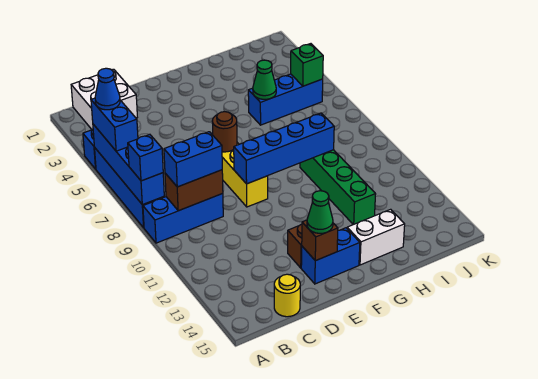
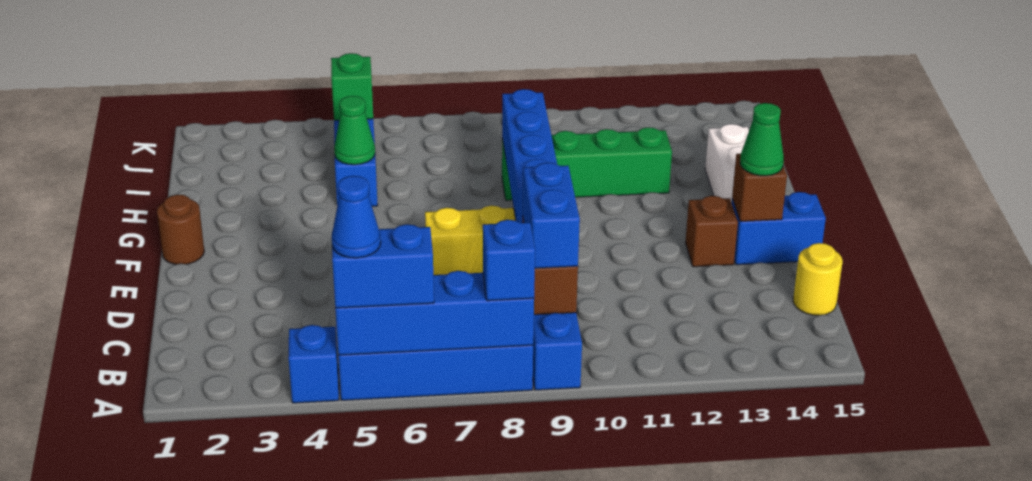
white 2x2 brick [71,69,137,129] -> none
brown 1x1 round brick [212,112,237,152] -> brown 1x1 round brick moved to [157,195,204,265]
blue 1x2 brick [301,228,360,284] -> blue 1x2 brick turned to [732,192,826,265]

